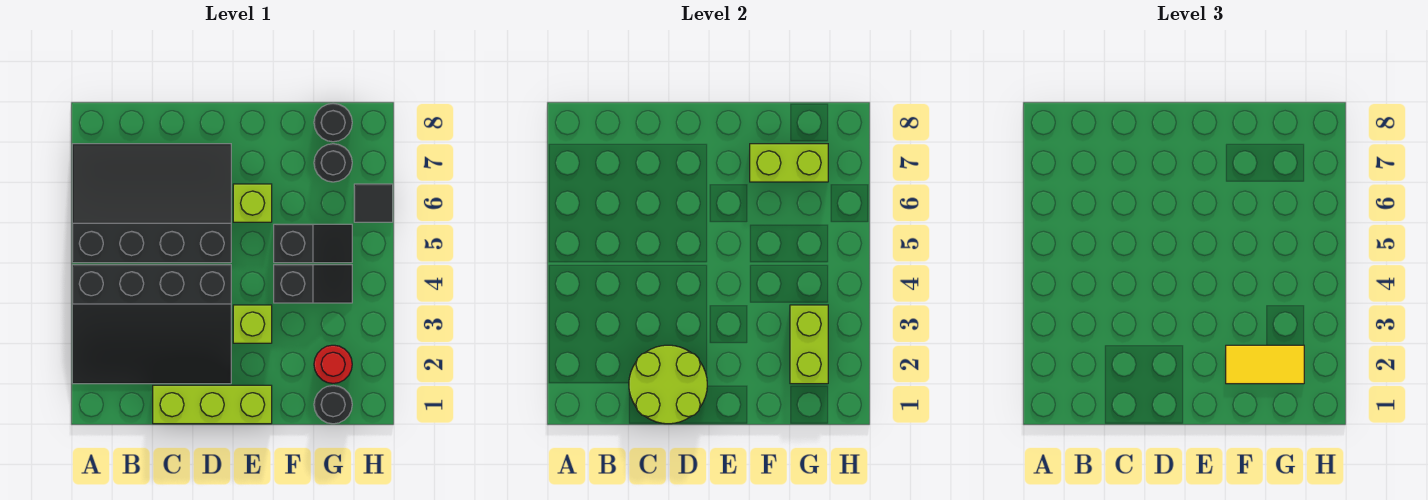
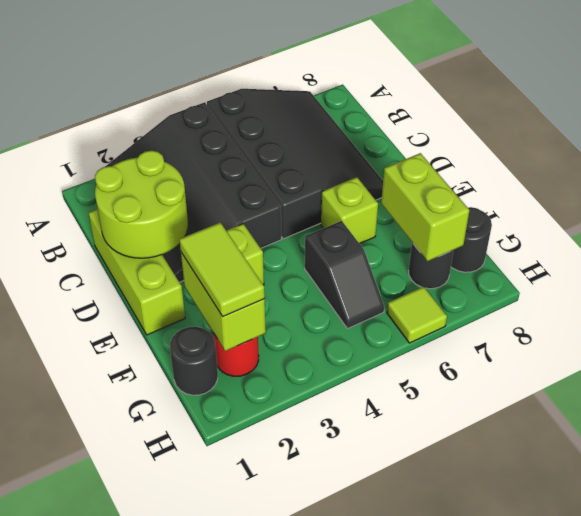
yellow 1x2 tile [1226,345,1304,384] -> lime 1x2 tile [179,222,265,317]
black 1x2 slope [274,265,352,303] -> none
lime 1x2 brick [790,305,828,384] -> lime 1x2 brick turned to [181,253,266,351]
black 1x1 tile [354,184,393,222] -> lime 1x1 tile [387,287,447,343]

